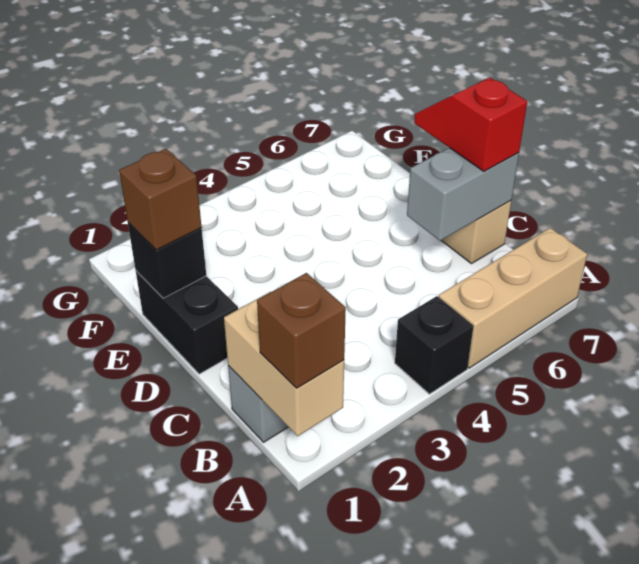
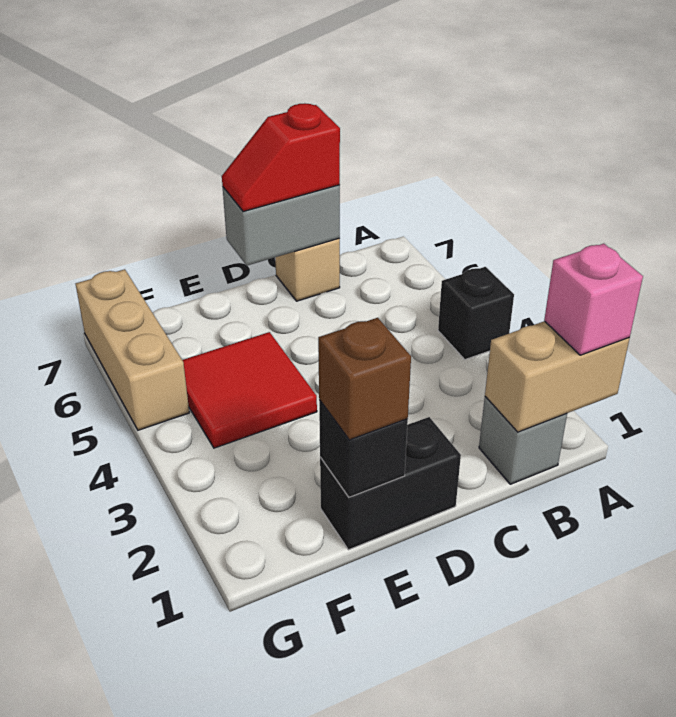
brown 1x1 brick [257,273,346,388] -> pink 1x1 brick [544,244,643,355]
tan 1x3 brick [439,228,587,368] -> tan 1x3 brick moved to [76,269,189,430]
grey 1x2 brick [407,148,519,241] -> grey 1x2 brick turned to [223,185,340,266]
none -> red 2x2 tile [182,332,317,448]

